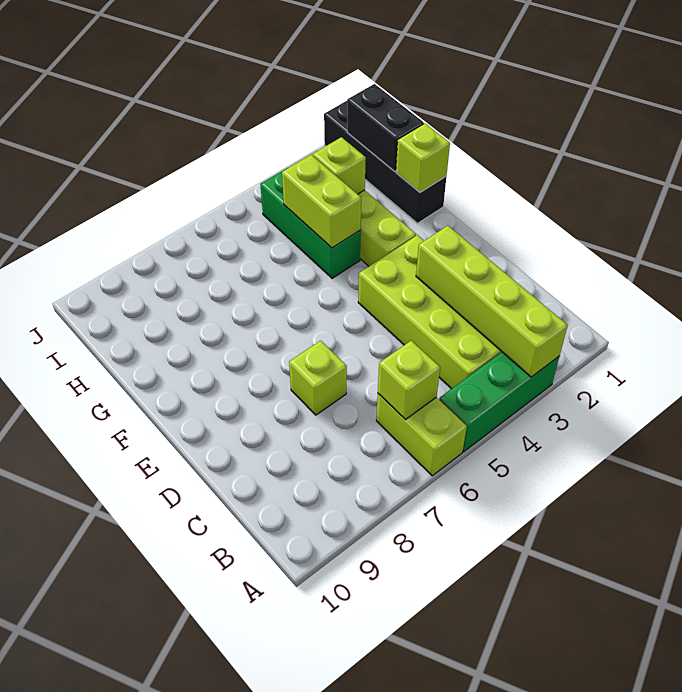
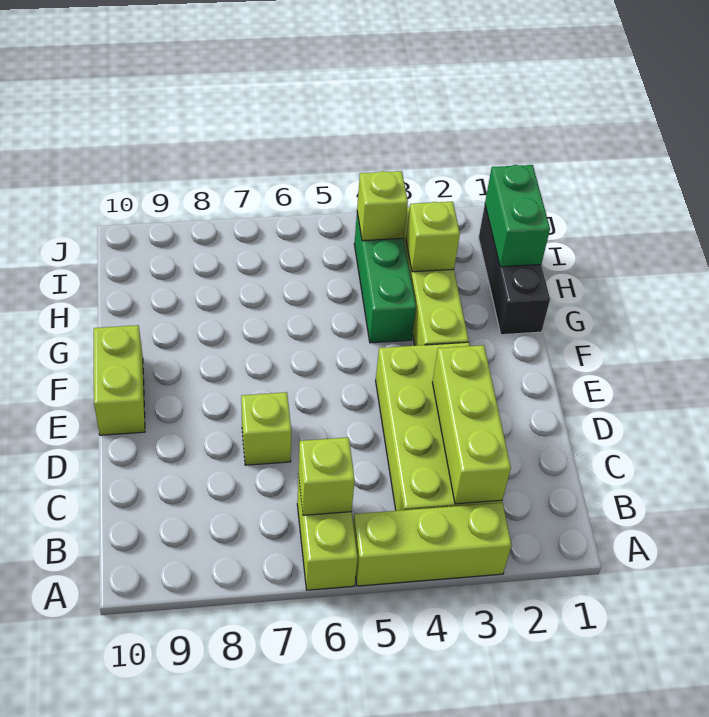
green 1x3 brick [439,352,559,452] -> lime 1x3 brick [353,503,511,586]
lime 1x4 brick [416,226,568,377] -> lime 1x3 brick [432,345,511,504]
black 1x4 brick [324,101,447,223] -> black 1x3 brick [479,206,550,335]
lime 1x1 brick [396,123,450,192] -> lime 1x1 brick moved to [357,171,408,241]
lime 1x2 brick [282,155,361,248] -> lime 1x2 brick moved to [94,325,145,435]
black 1x2 brick [347,84,424,171] -> green 1x2 brick [485,165,550,267]

